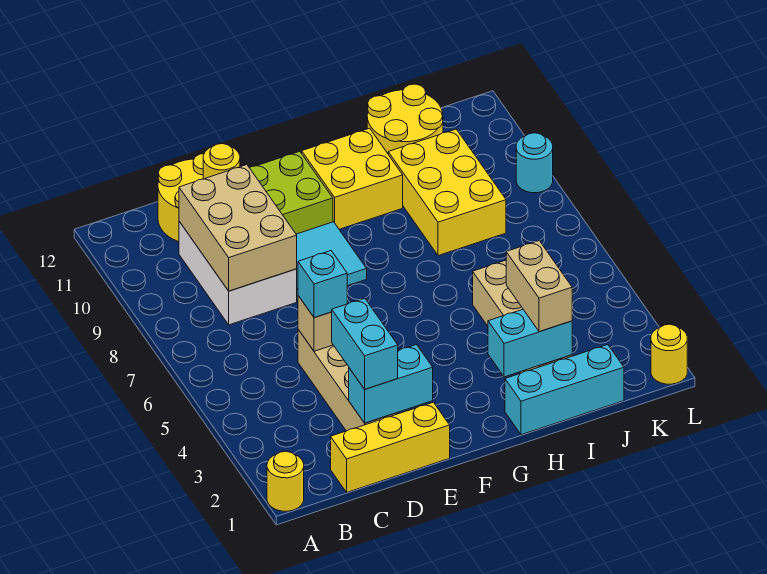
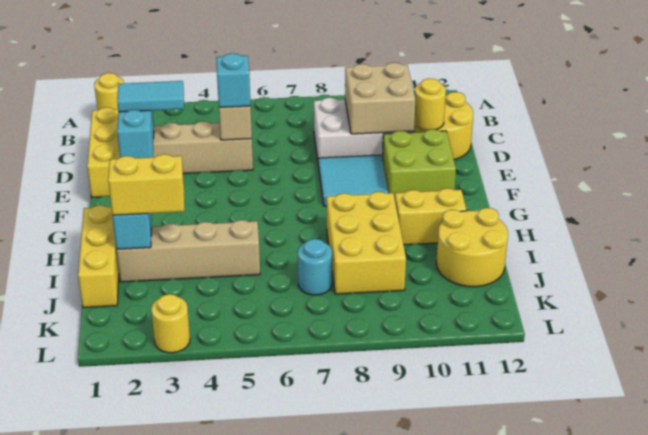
tan 2x3 brick [179,165,297,291] -> tan 2x2 brick [345,62,415,134]
cyan 1x2 brick [332,298,398,389] -> cyan 1x2 tile [117,81,184,112]
yellow 2x2 brick [302,128,403,229] -> yellow 1x2 brick [395,188,467,245]
cyan 1x3 brick [505,345,624,435] -> yellow 1x3 brick [78,205,119,308]
tan 1x2 brick [506,241,572,332] -> yellow 1x2 brick [108,154,184,215]
yellow 2x3 brick [388,129,506,256] -> yellow 2x3 brick turned to [327,192,406,294]
yellow 1x1 round brick [651,324,687,384] -> yellow 1x1 round brick moved to [151,294,190,353]
cyan 1x1 round brick [516,133,553,193] -> cyan 1x1 round brick moved to [298,239,332,295]

